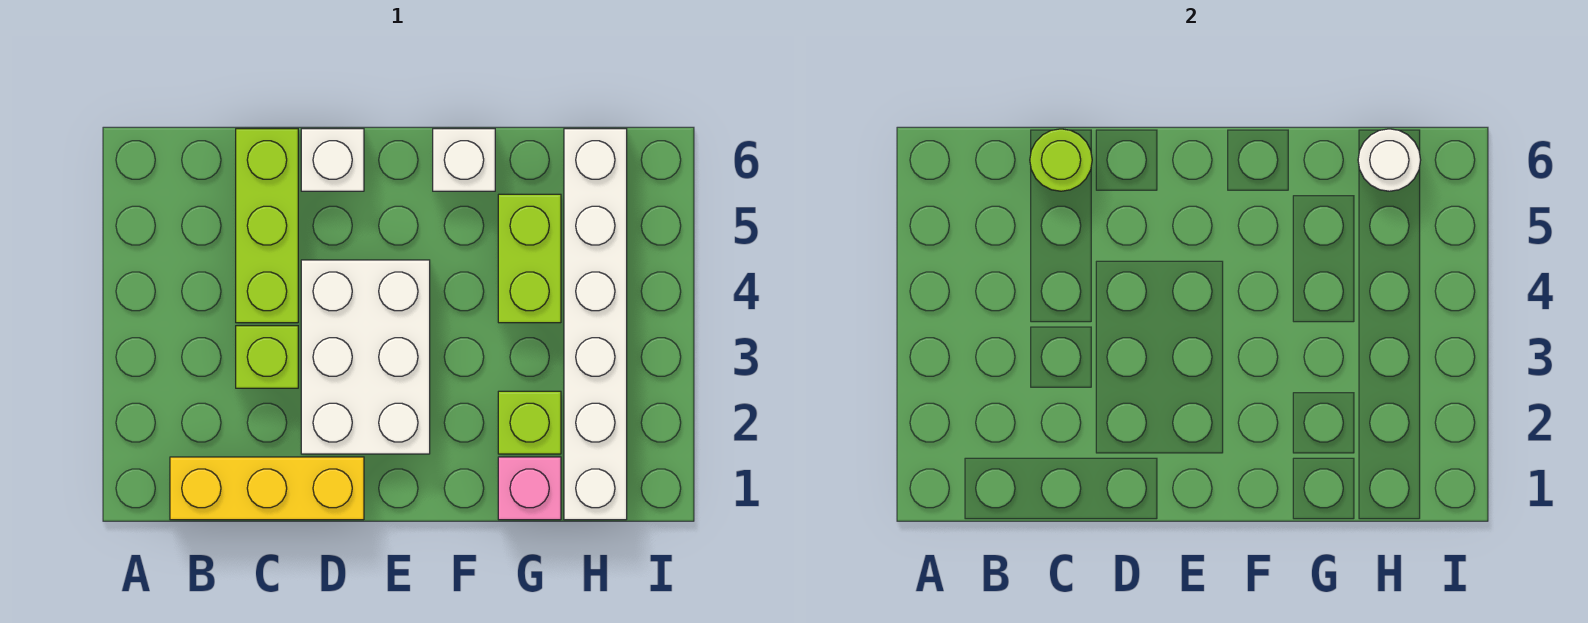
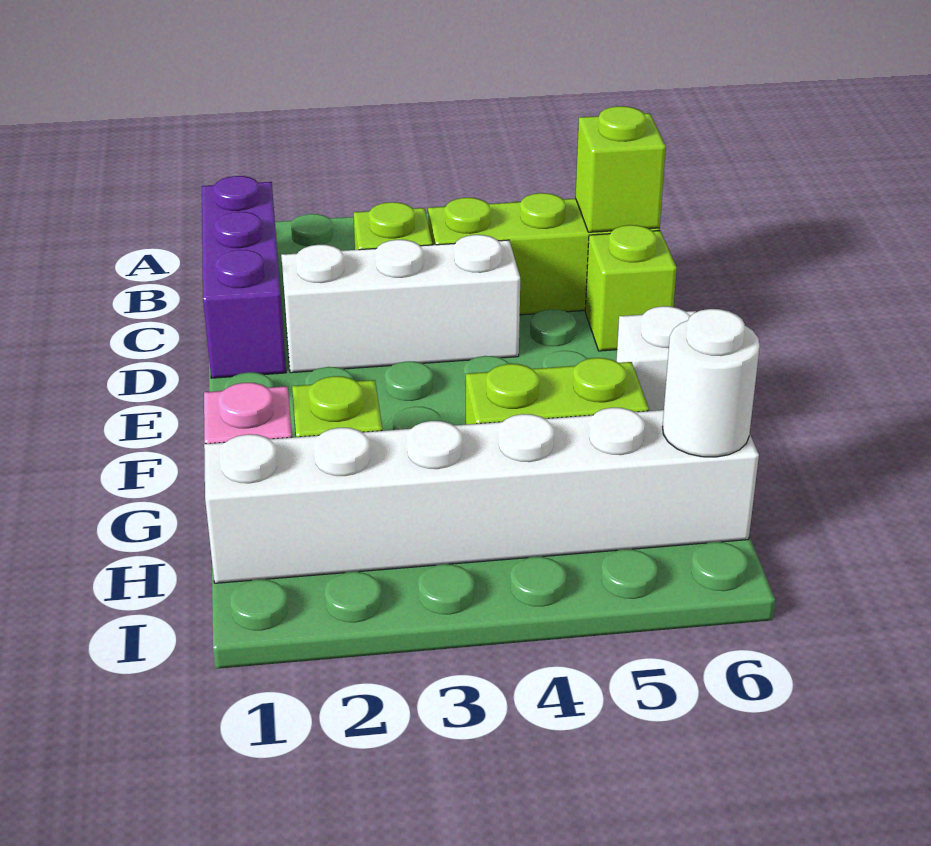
yellow 1x3 brick [170,457,364,520] -> purple 1x3 brick [202,176,286,378]
lime 1x1 round brick [1030,129,1092,191] -> lime 1x1 brick [575,106,666,232]
white 2x3 brick [301,260,430,454] -> white 1x3 brick [281,235,520,373]
white 1x1 brick [301,129,364,191] -> lime 1x1 brick [585,225,677,351]

